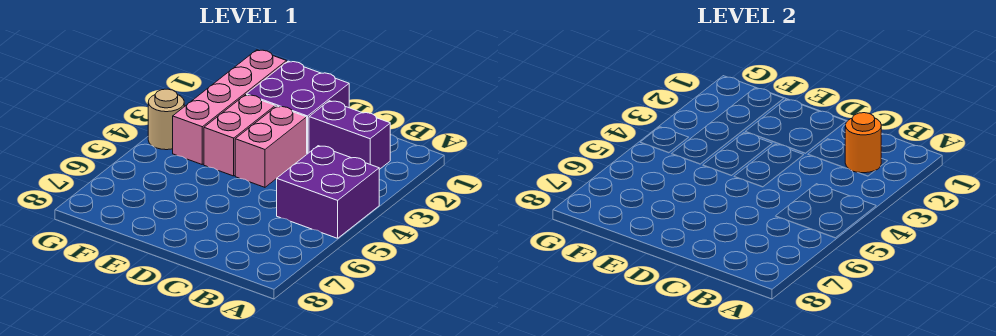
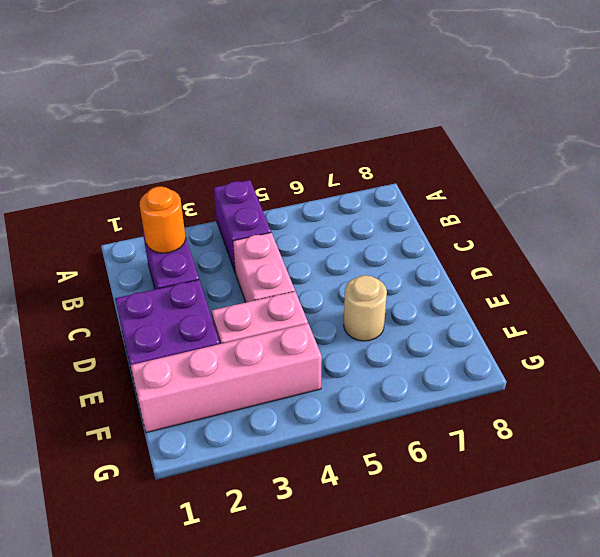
purple 2x2 brick [277,146,379,238] -> purple 1x2 brick [214,180,271,273]
pink 1x2 brick [235,106,307,187] -> pink 1x2 brick turned to [233,233,295,302]
tan 1x1 round brick [148,89,184,150] -> tan 1x1 round brick moved to [344,275,387,341]

